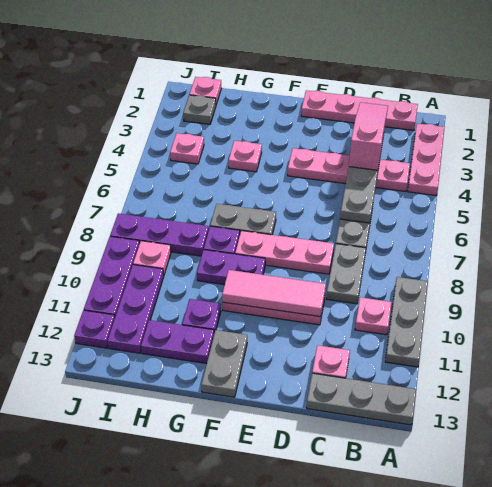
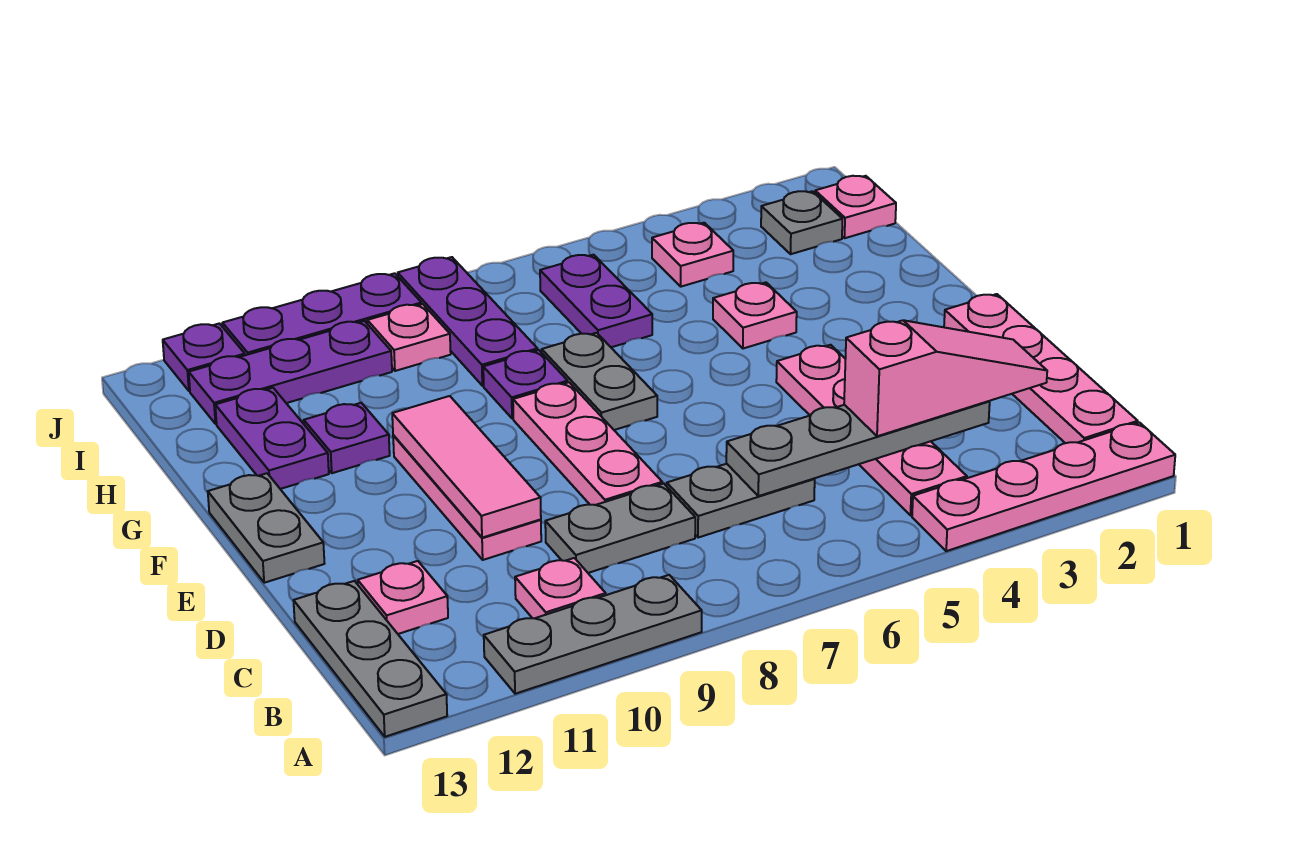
pink 1x3 plate [408,123,445,195] -> pink 1x4 plate [912,423,1175,551]
purple 1x2 plate [197,250,265,285] -> purple 1x2 plate moved to [540,255,652,347]
grey 1x2 plate [201,330,247,397] -> grey 1x2 plate turned to [208,473,325,583]

